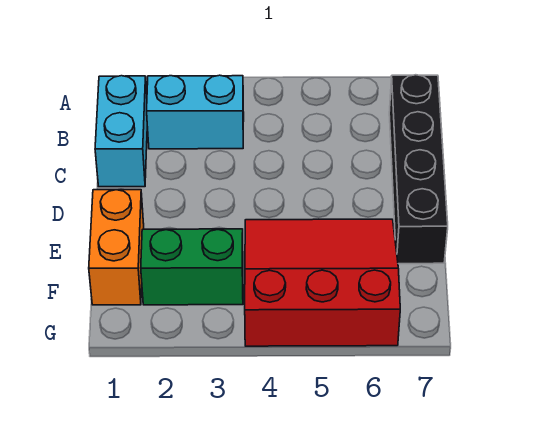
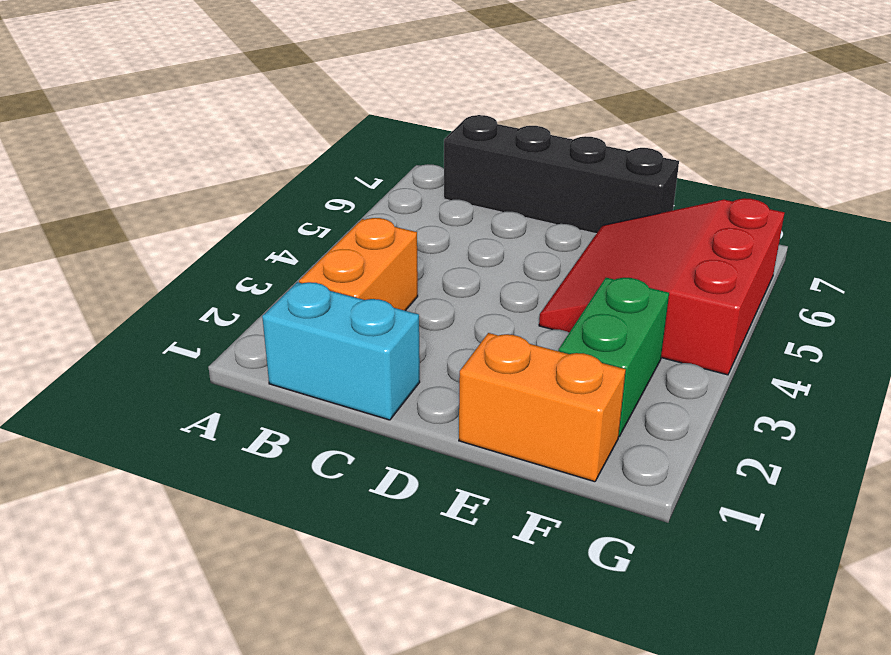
cyan 1x2 brick [147,75,244,149] -> orange 1x2 brick [299,218,418,311]

